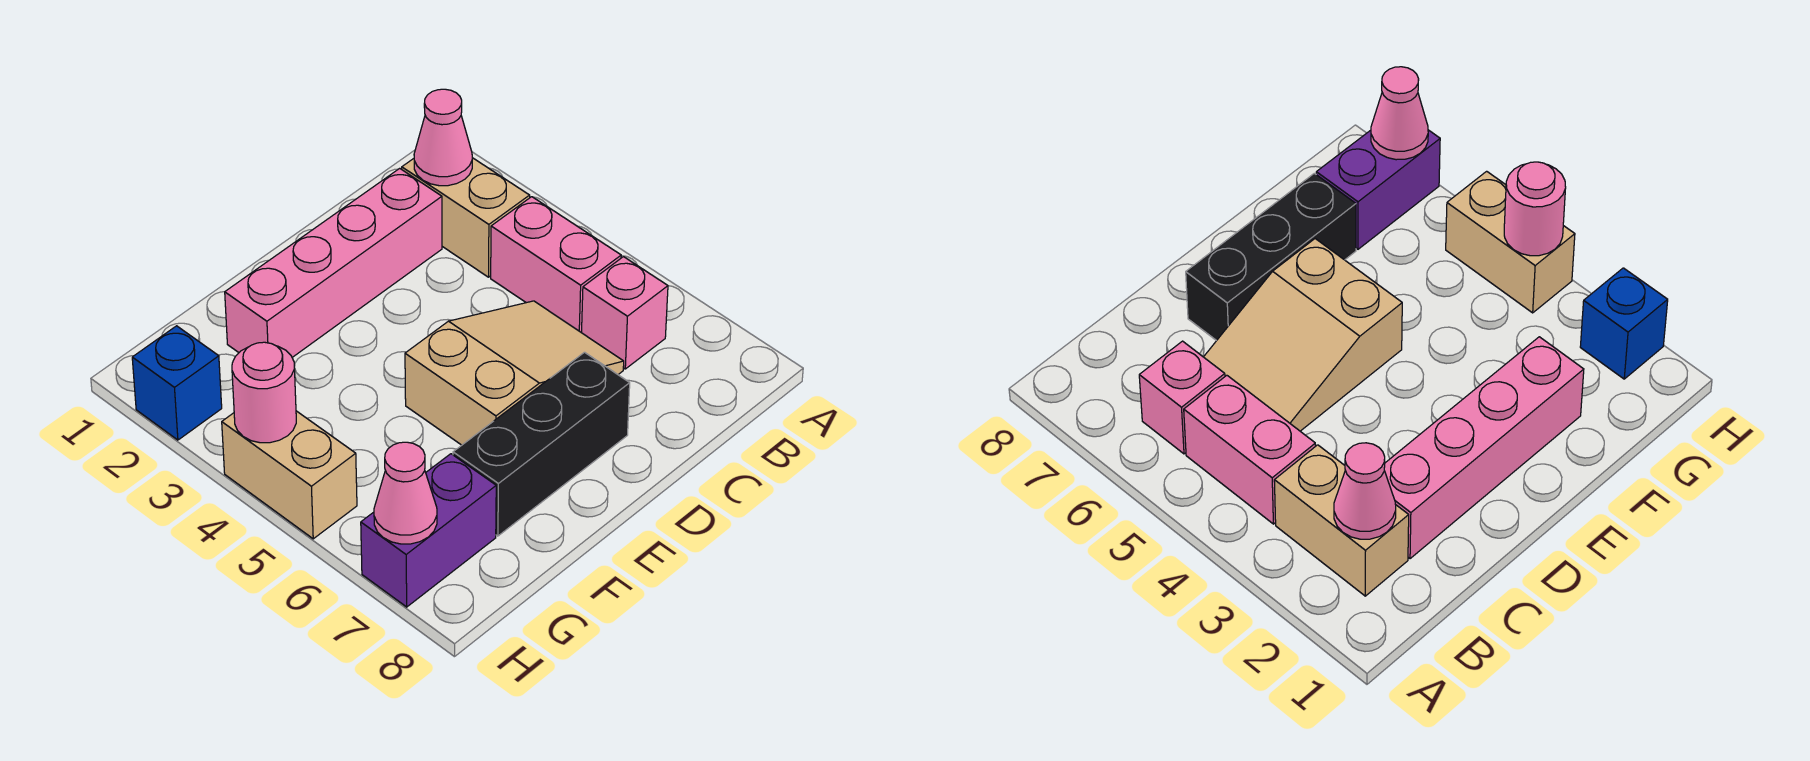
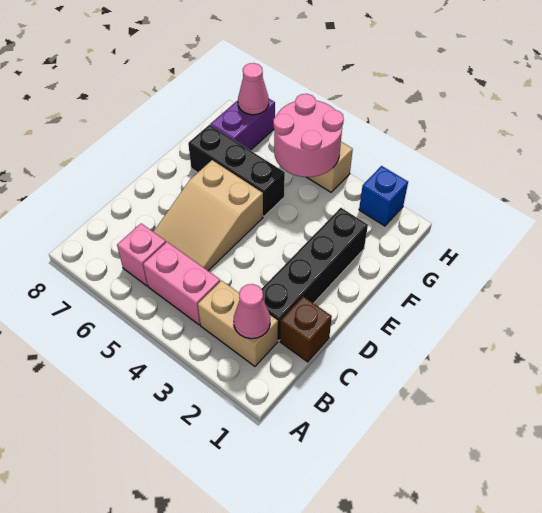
none -> brown 1x1 brick [280,296,332,362]
pink 1x4 brick [225,168,442,357] -> black 1x4 brick [262,208,368,341]
black 1x3 brick [453,352,630,536] -> black 1x3 brick turned to [188,125,285,216]
pink 1x1 round brick [232,342,296,443] -> pink 2x2 round brick [273,94,344,177]

